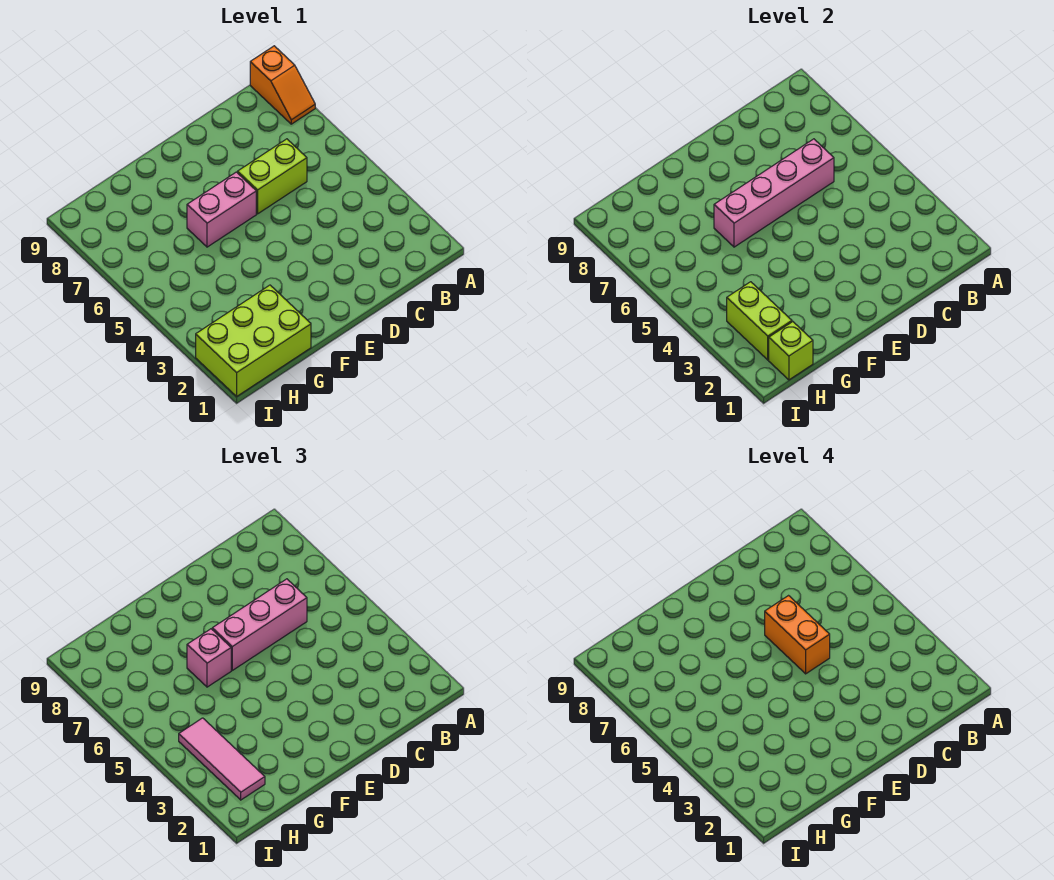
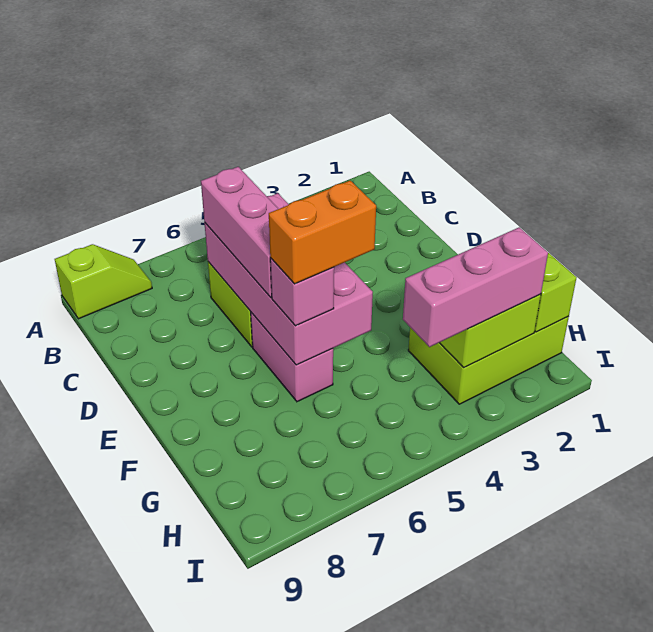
orange 1x2 slope [250,46,315,124] -> lime 1x2 slope [55,244,152,319]
pink 1x4 brick [714,139,834,247] -> pink 2x4 brick [205,193,373,365]
orange 1x2 brick [765,596,830,674] -> orange 1x2 brick moved to [269,181,376,284]
lime 2x3 brick [196,285,311,396] -> lime 2x3 brick turned to [408,316,569,404]
pink 1x3 tile [179,718,265,800] -> pink 1x3 brick [403,227,548,347]

